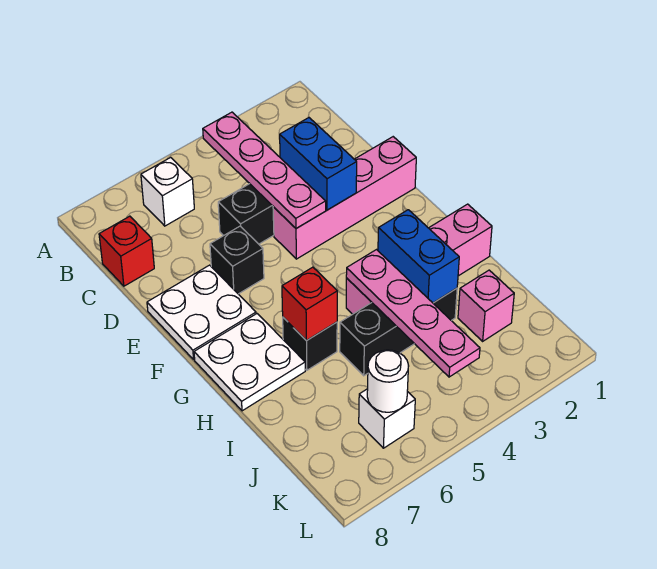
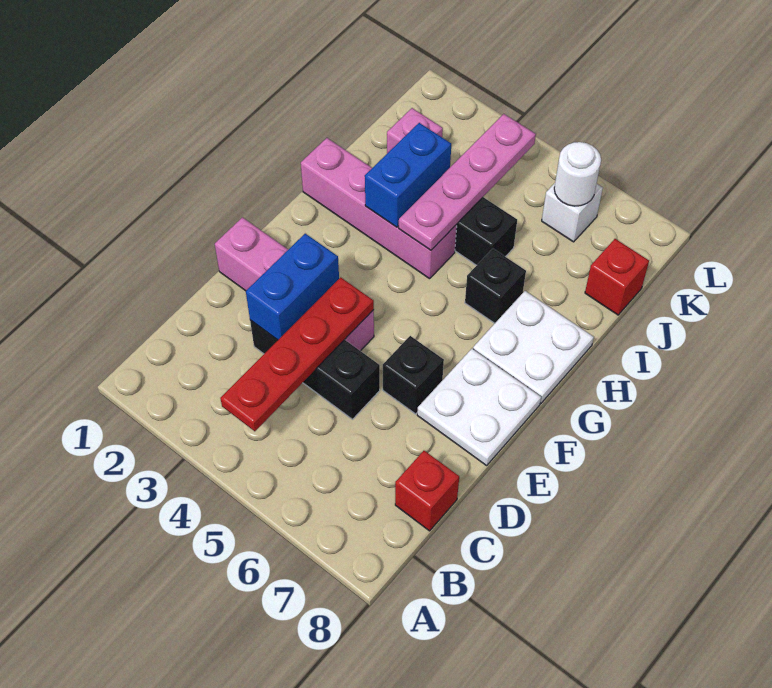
pink 1x4 plate [203,112,326,228] -> red 1x4 plate [220,277,374,431]
white 1x1 brick [141,157,194,226] -> none
red 1x1 brick [282,267,337,341] -> red 1x1 brick moved to [585,239,649,315]

